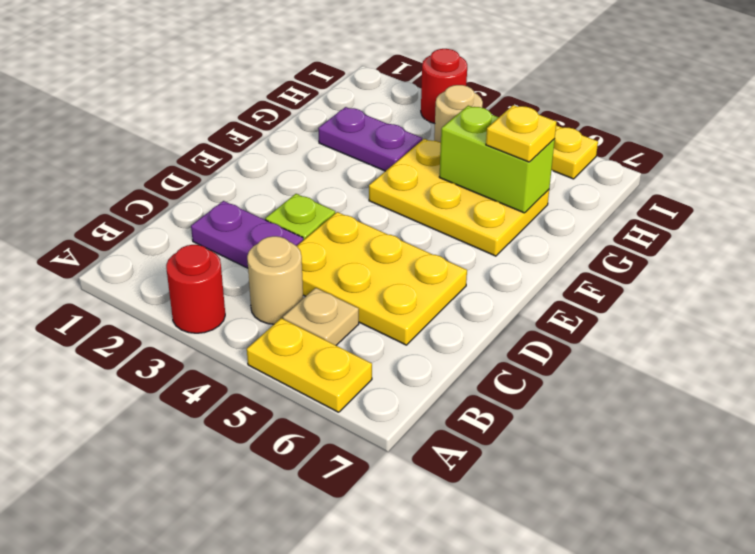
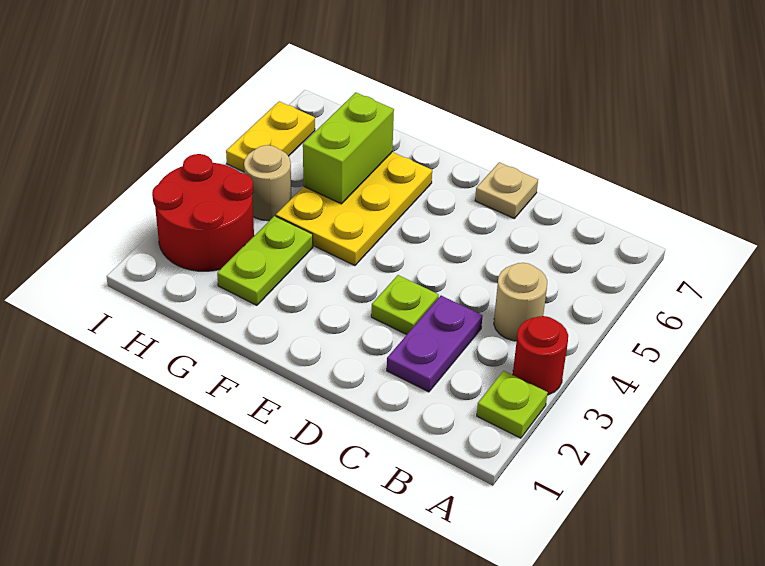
none -> lime 1x1 plate [477,371,548,438]
yellow 1x2 plate [247,318,372,412] -> none
tan 1x1 plate [283,288,359,345] -> tan 1x1 plate moved to [475,162,538,218]
yellow 2x3 plate [297,212,467,345] -> none
purple 1x2 plate [318,107,422,171] -> lime 1x2 plate [217,216,313,305]
yellow 1x1 plate [486,105,556,162] -> none
red 1x1 round brick [421,49,467,123] -> red 2x2 round brick [152,154,254,271]

